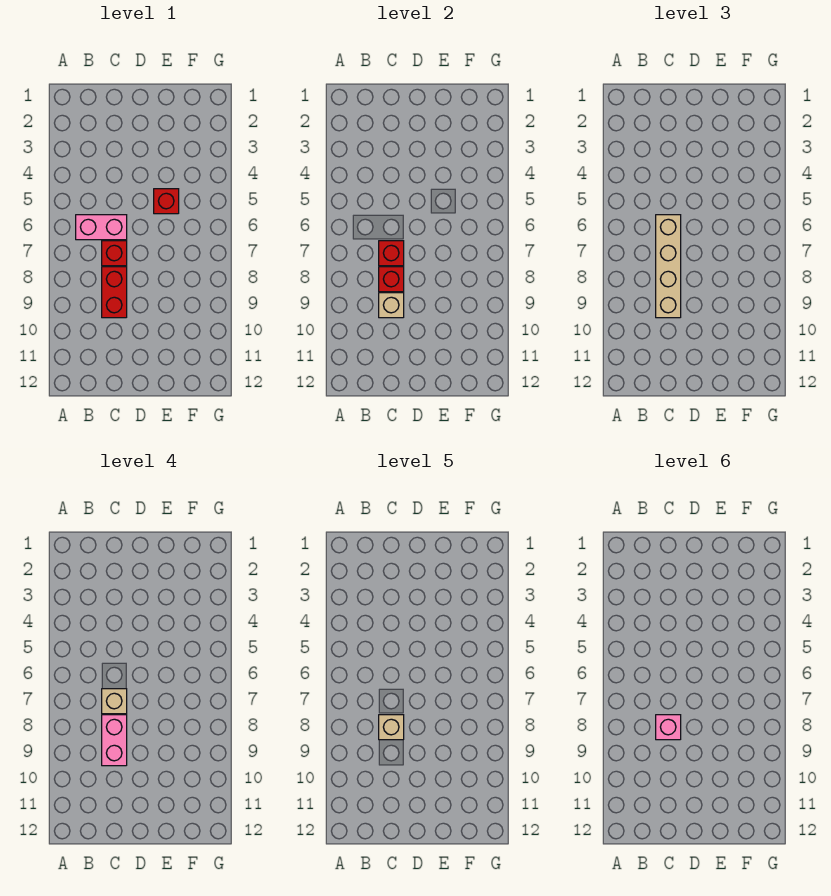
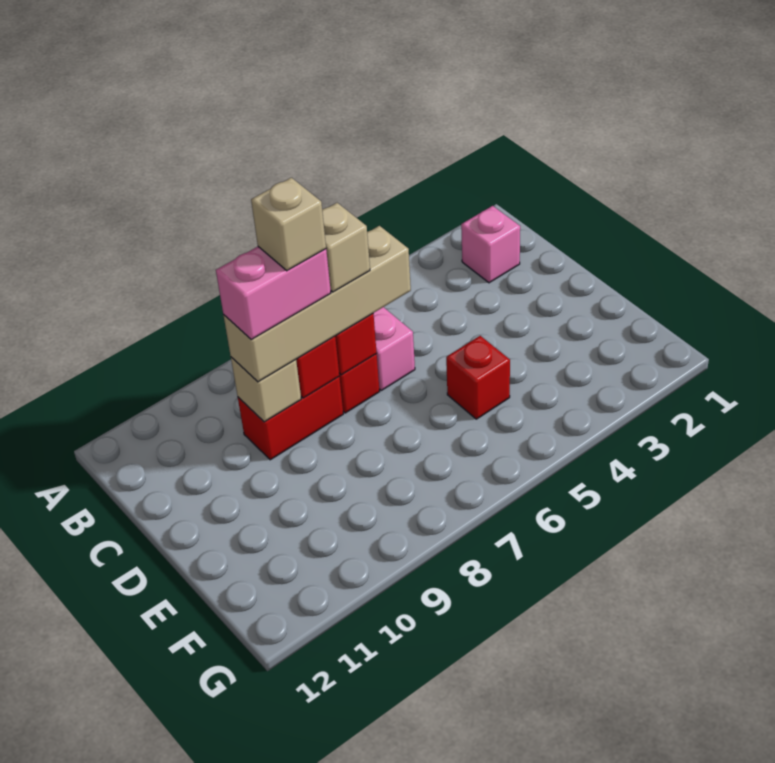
pink 1x1 brick [656,715,681,740] -> pink 1x1 brick moved to [461,206,520,283]

